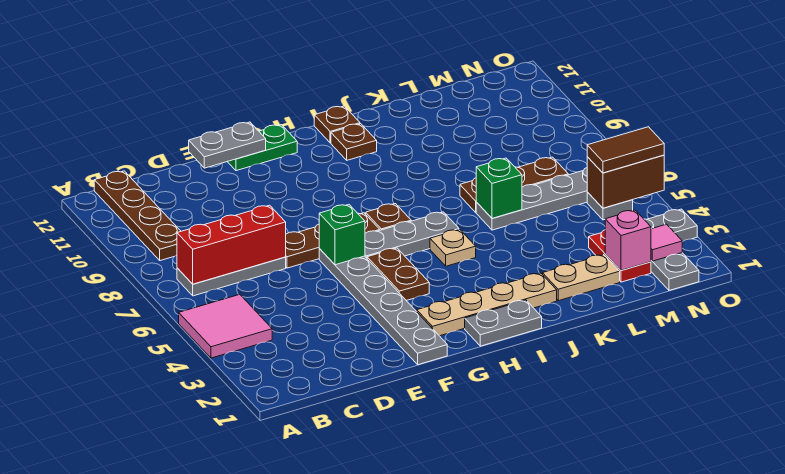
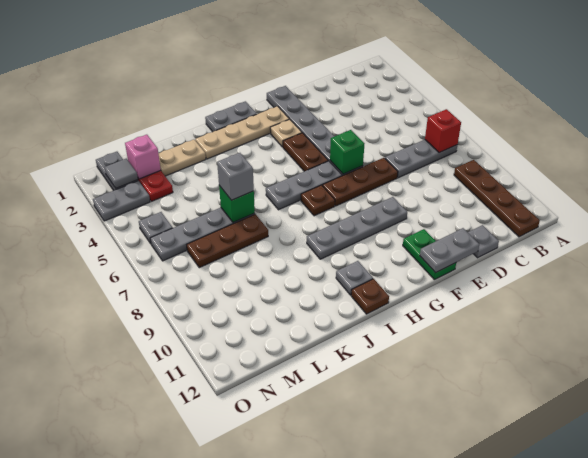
pink 2x2 tile [179,294,272,358] -> none
red 1x3 brick [177,205,286,284] -> red 1x1 brick [425,109,461,153]
none -> grey 1x1 plate [468,225,499,258]
none -> grey 1x4 plate [307,197,407,259]
green 1x2 plate [227,125,297,171] -> green 1x2 plate turned to [403,229,456,280]
tan 1x1 plate [430,230,476,266] -> tan 1x1 plate moved to [270,119,302,147]
brown 1x1 plate [331,124,377,160] -> grey 1x1 plate [336,261,373,295]
none -> grey 1x1 brick [217,153,254,200]
pink 1x1 tile [651,224,682,261] -> grey 1x1 tile [105,159,138,188]
brown 1x2 brick [587,155,664,208] -> none
brown 1x2 tile [587,127,664,173] -> none

